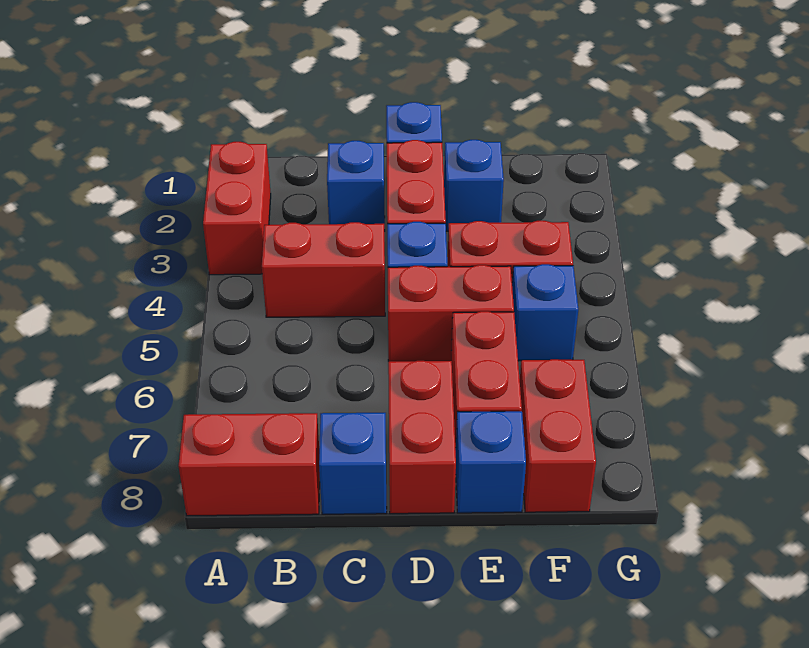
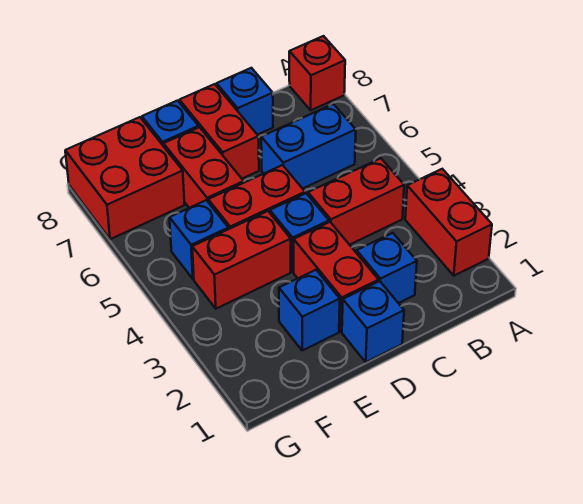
red 1x2 brick [179,413,320,516] -> red 1x1 brick [289,36,345,110]
none -> blue 1x2 brick [261,104,356,189]
red 1x2 brick [520,359,596,512] -> red 2x2 brick [65,117,185,239]

